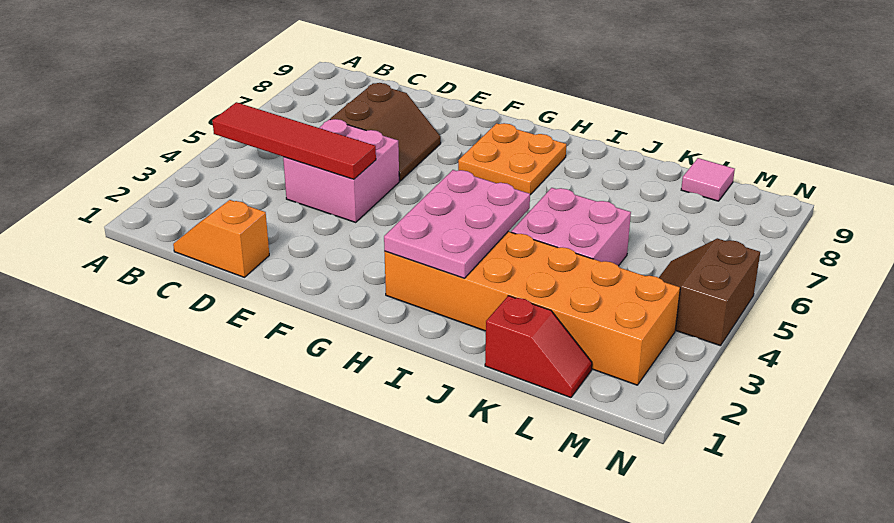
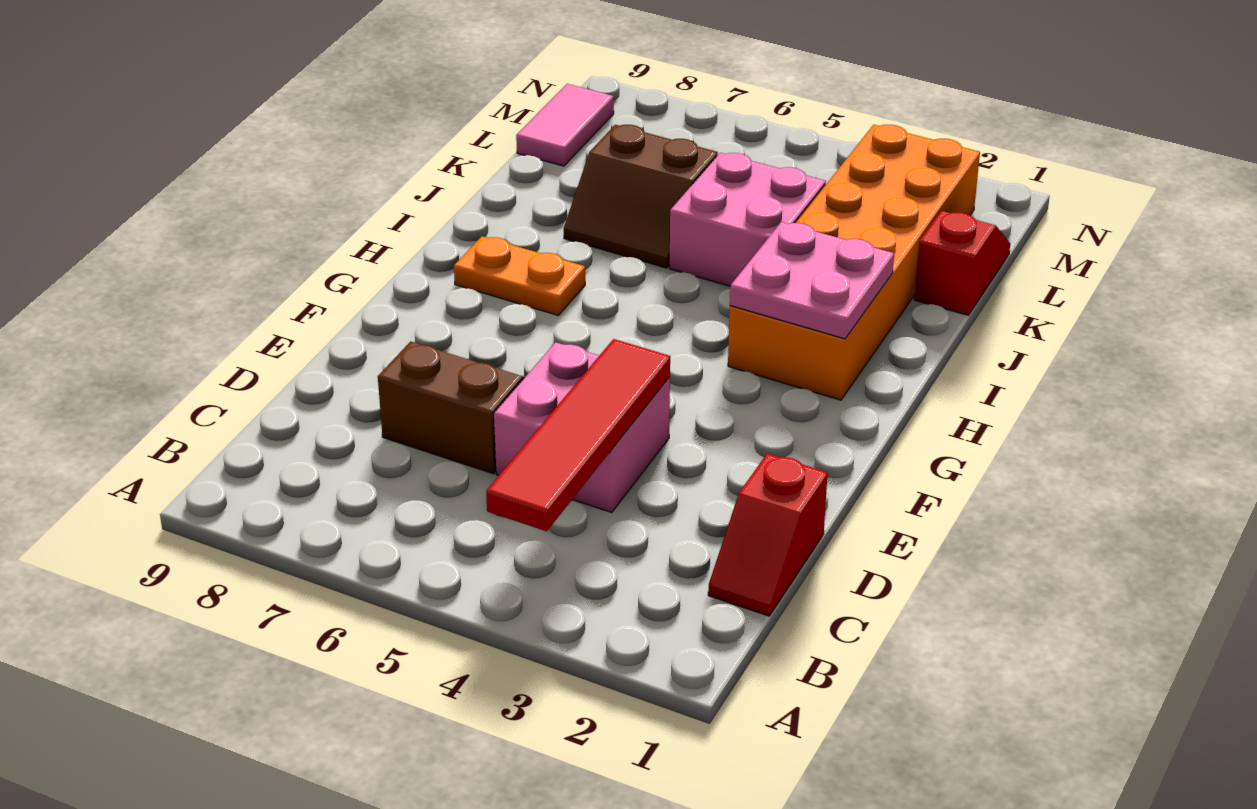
orange 1x2 slope [173,200,269,277] -> red 1x2 slope [708,454,828,616]
orange 2x2 plate [458,123,566,195] -> orange 1x2 plate [454,236,585,316]
pink 2x3 plate [384,170,530,278] -> pink 2x2 plate [730,222,894,339]
pink 1x1 tile [681,158,735,201] -> pink 1x2 tile [516,84,614,166]
brown 2x2 slope [659,238,760,346] -> brown 2x2 slope moved to [564,125,718,268]

